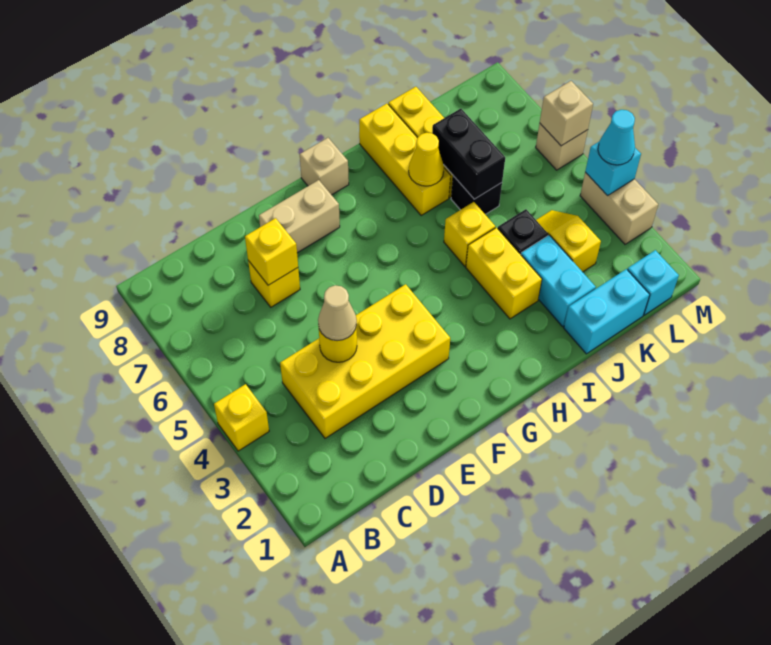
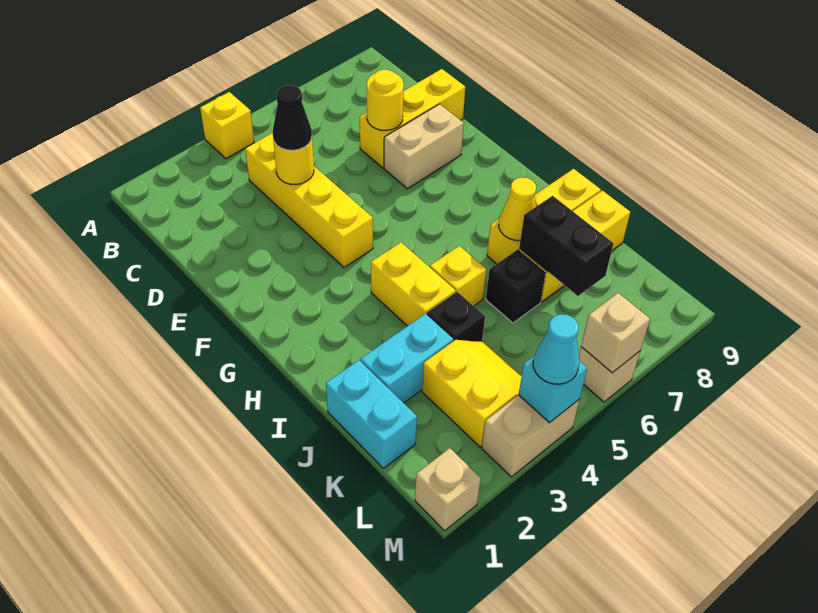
yellow 2x4 brick [280,284,450,438] -> yellow 1x4 brick [245,133,373,267]
tan 1x1 cone [318,285,357,341] -> black 1x1 cone [272,85,312,150]
yellow 1x1 brick [248,261,300,307] -> yellow 1x3 brick [360,69,465,168]
yellow 1x1 brick [245,218,298,285] -> yellow 1x1 round brick [367,70,404,130]
tan 1x2 brick [259,180,340,253] -> tan 1x2 brick turned to [384,104,464,189]
tan 1x1 brick [300,138,349,195] -> tan 1x1 brick moved to [415,448,481,531]
yellow 1x2 brick [466,228,542,319] -> yellow 1x2 brick turned to [371,242,456,326]
black 1x2 brick [432,109,505,199] -> black 1x2 brick turned to [519,196,613,296]
yellow 1x2 slope [536,210,601,272] -> yellow 2x2 slope [422,340,522,447]
cyan 1x1 brick [627,250,679,315] -> none

